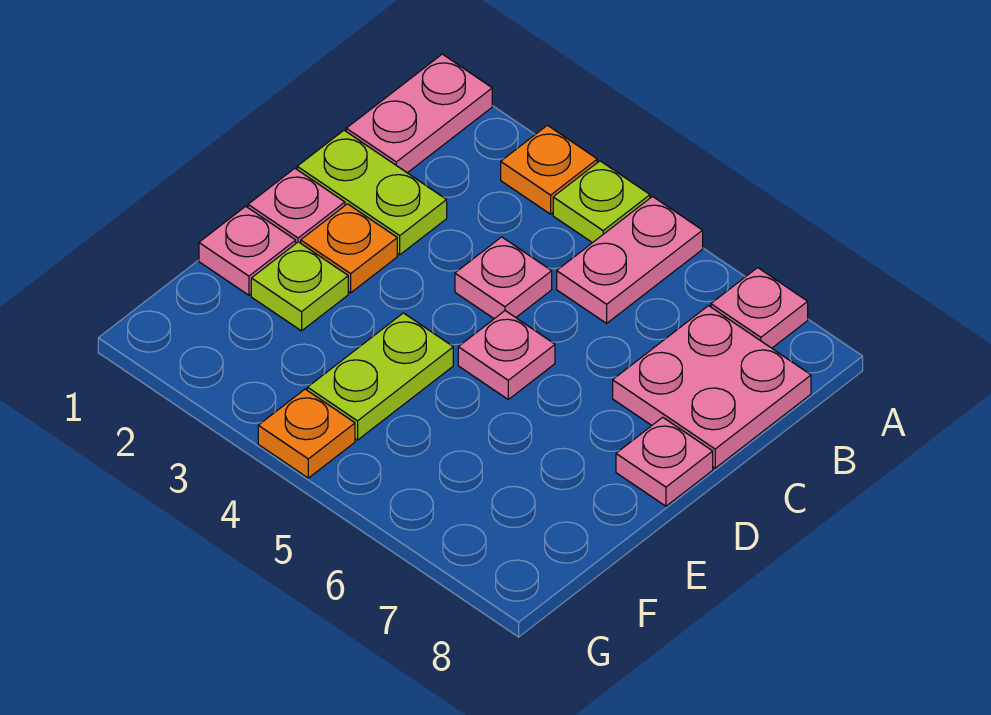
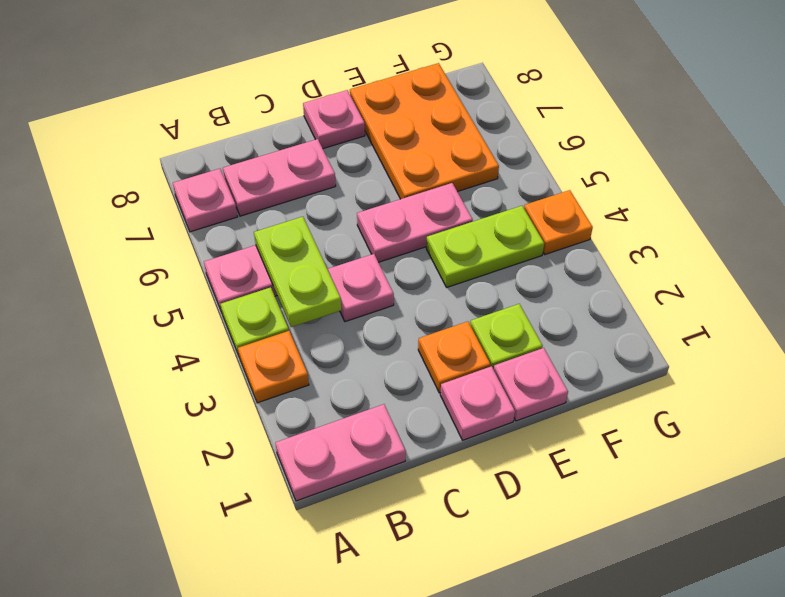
pink 2x2 plate [613,306,811,468] -> pink 1x2 plate [223,139,336,216]
lime 1x2 plate [297,130,447,255] -> lime 1x2 plate moved to [254,217,341,327]
pink 1x1 plate [458,311,555,399] -> pink 1x2 plate [357,183,473,262]
none -> orange 2x3 plate [350,63,499,199]

